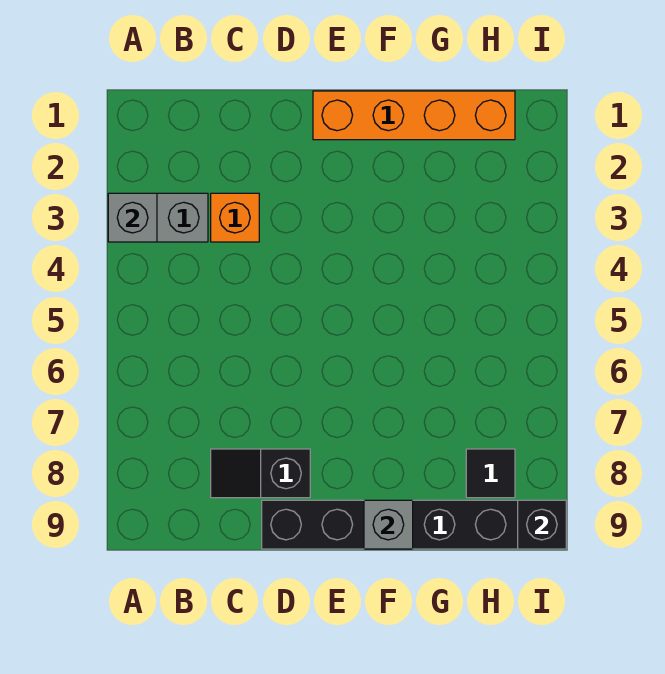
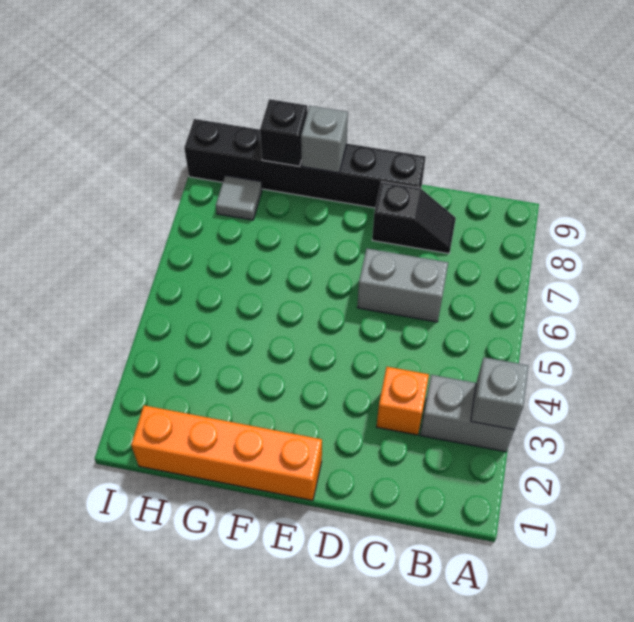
none -> grey 1x2 brick [357,249,448,322]
black 1x1 tile [466,449,515,498] -> grey 1x1 tile [216,175,262,220]
black 1x1 brick [518,500,566,549] -> black 1x1 brick moved to [260,99,307,166]

